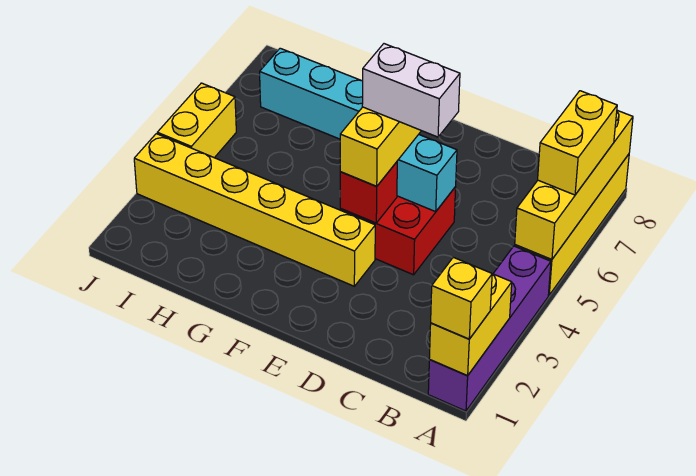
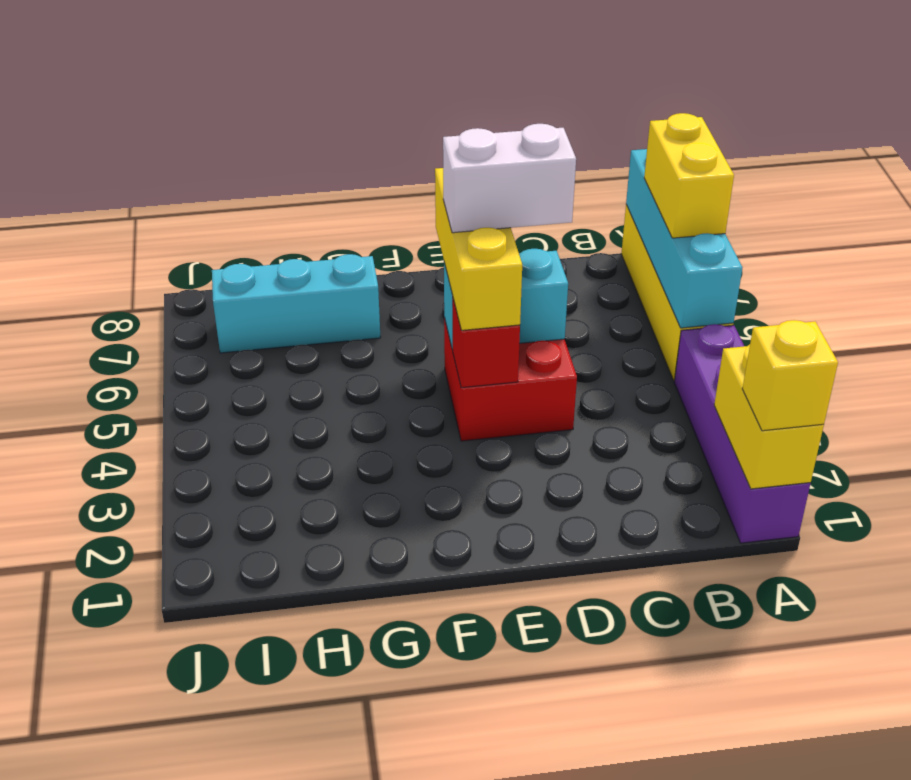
yellow 1x4 brick [515,110,633,260] -> cyan 1x4 brick [626,149,742,328]
yellow 1x6 brick [134,134,375,286] -> none
yellow 1x2 brick [157,83,236,158] -> none

